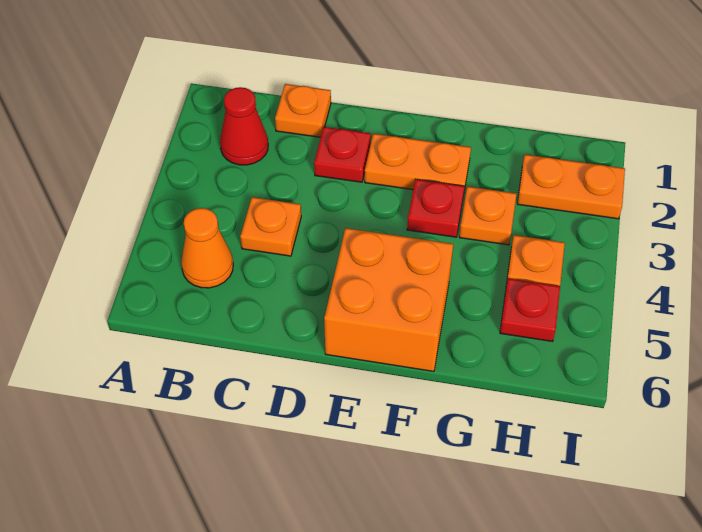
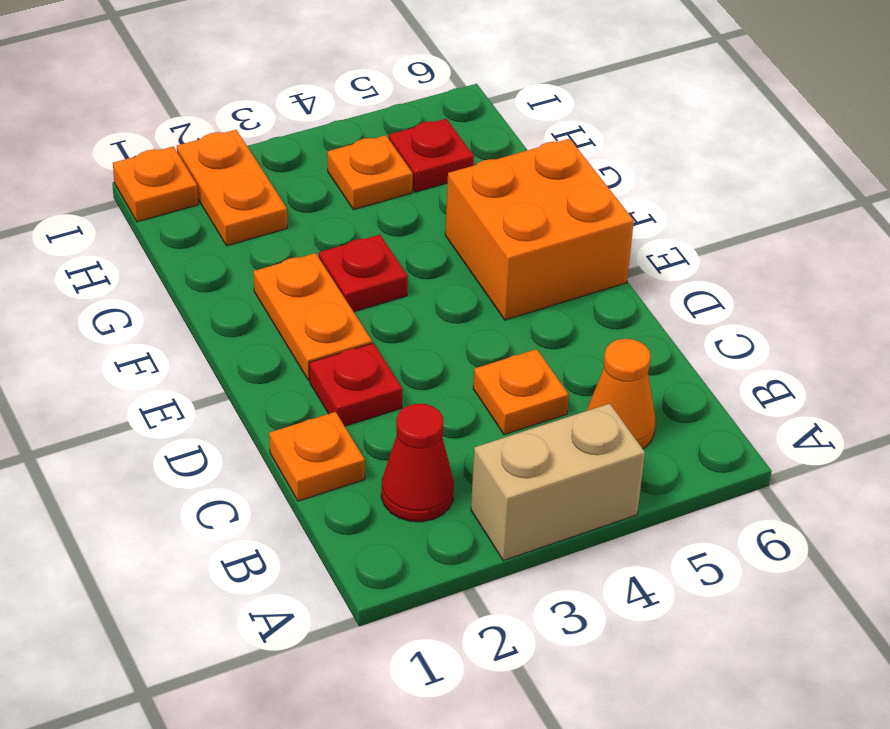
none -> tan 1x2 brick [471,404,645,560]
orange 1x1 plate [459,186,517,245] -> orange 1x1 plate moved to [113,146,198,222]

